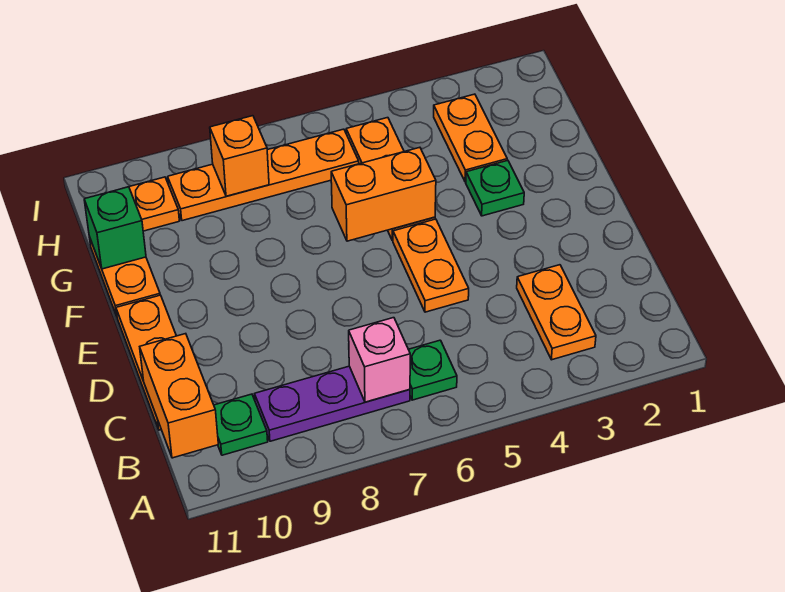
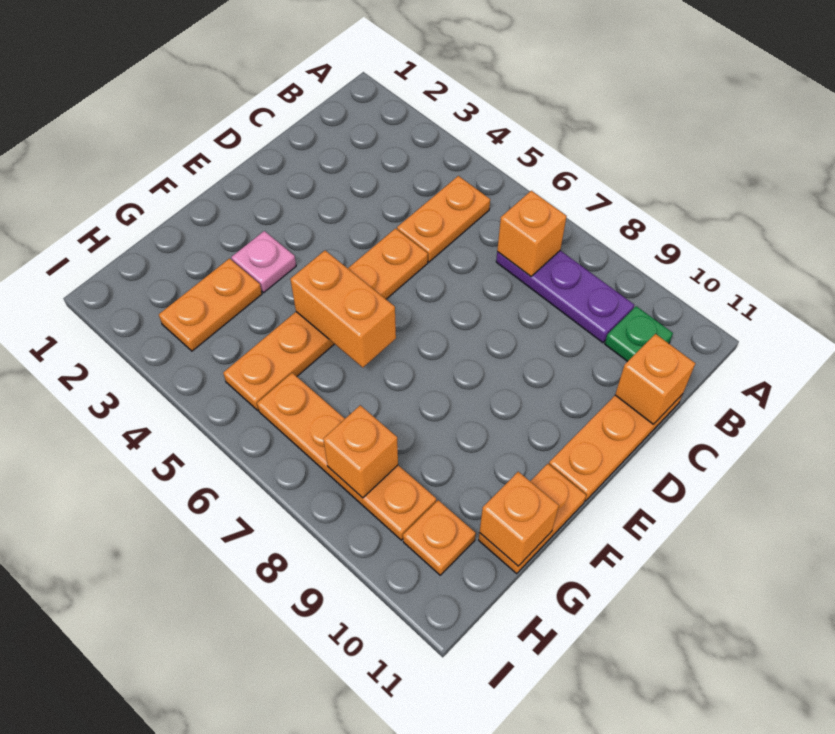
orange 1x2 plate [517,265,596,360] -> orange 1x2 plate moved to [397,176,490,262]
green 1x1 plate [409,340,457,400] -> none
pink 1x1 brick [349,318,410,402] -> orange 1x1 brick [497,191,567,276]
orange 1x2 brick [140,334,218,458] -> orange 1x1 brick [615,334,695,424]
green 1x1 plate [466,160,524,216] -> pink 1x1 plate [231,231,296,292]
green 1x1 brick [84,187,146,269] -> orange 1x1 brick [480,472,559,566]

